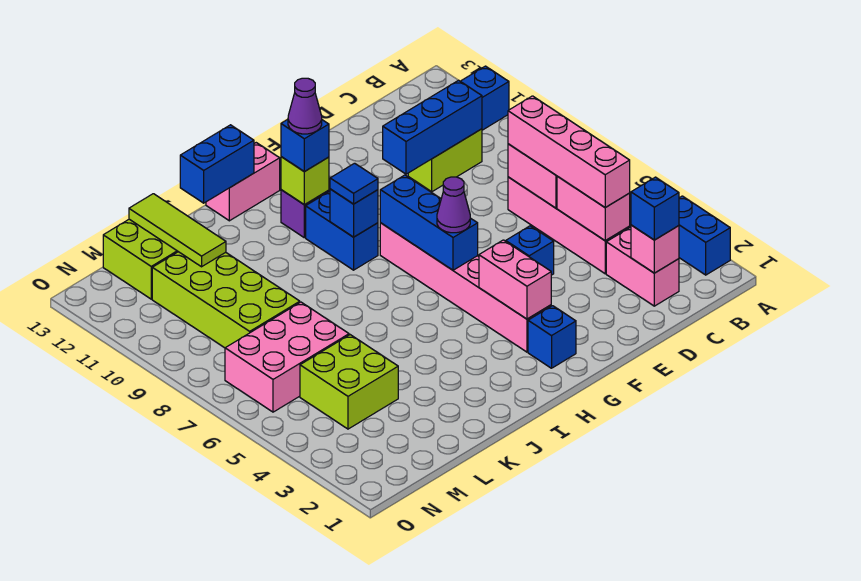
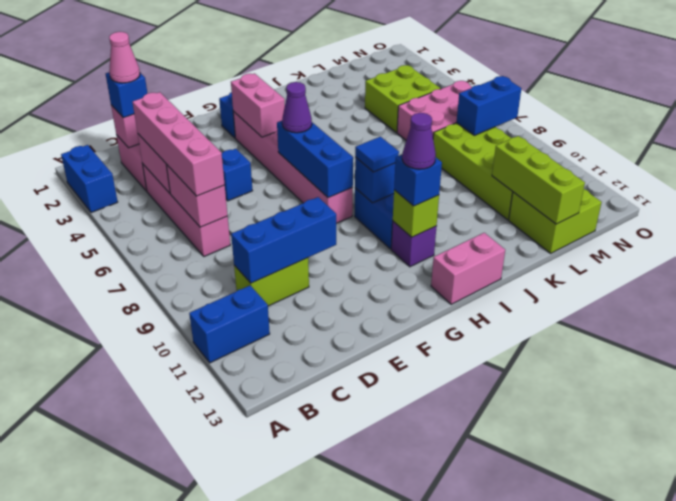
none -> pink 1x1 cone [109,32,140,83]
blue 1x2 brick [180,125,254,203] -> blue 1x2 brick moved to [456,76,521,135]
lime 1x3 tile [129,194,226,267] -> lime 1x3 brick [492,136,585,224]

